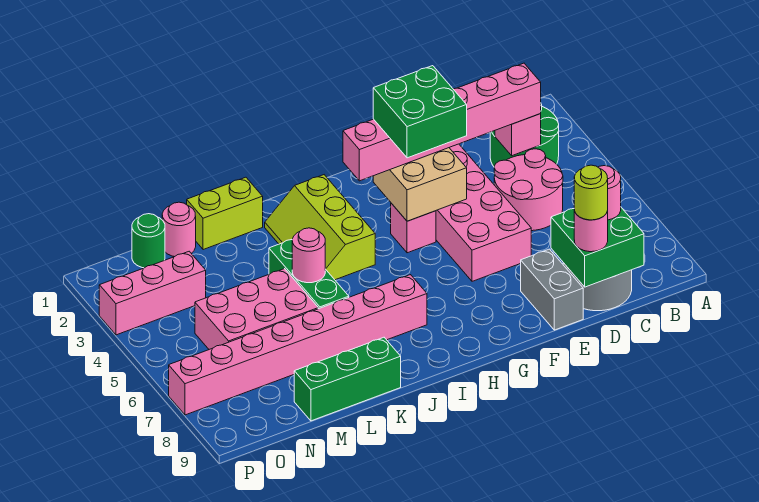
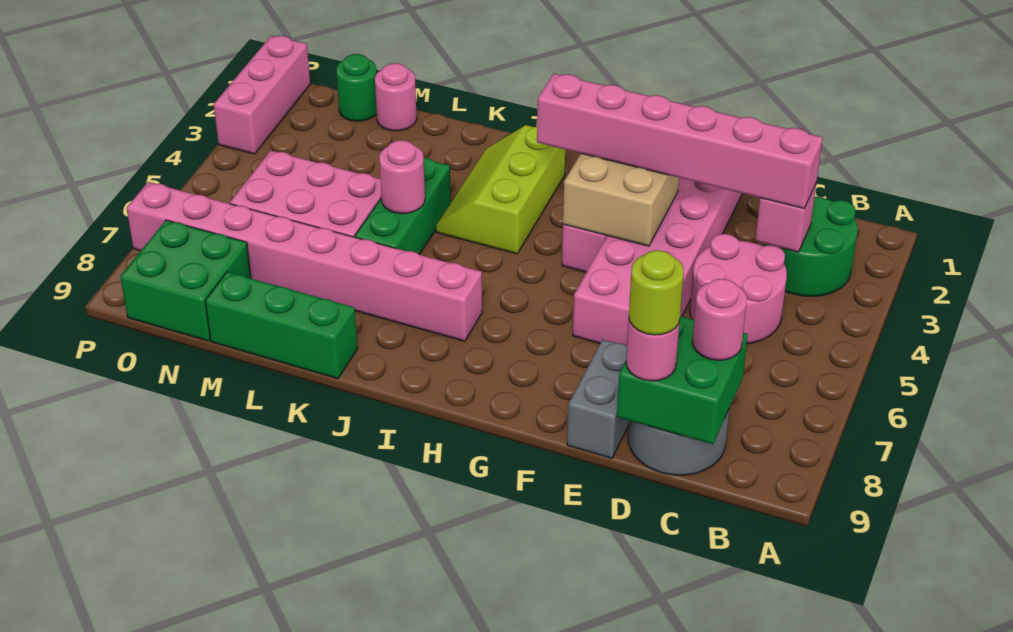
green 2x2 brick [373,66,467,158] -> green 2x2 brick moved to [120,220,251,341]
lime 1x2 brick [187,177,263,250] -> none
pink 1x3 brick [99,251,206,335] -> pink 1x3 brick turned to [214,35,310,154]

